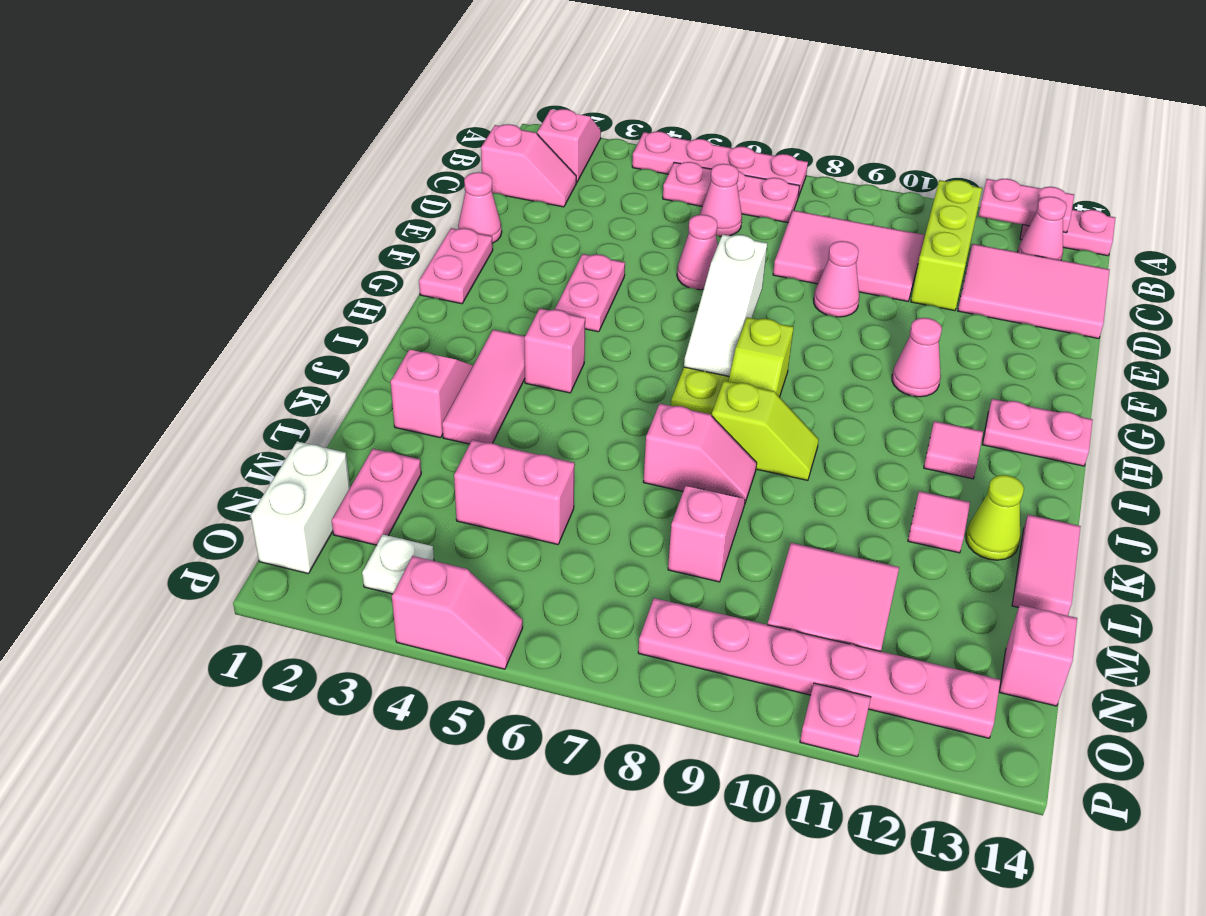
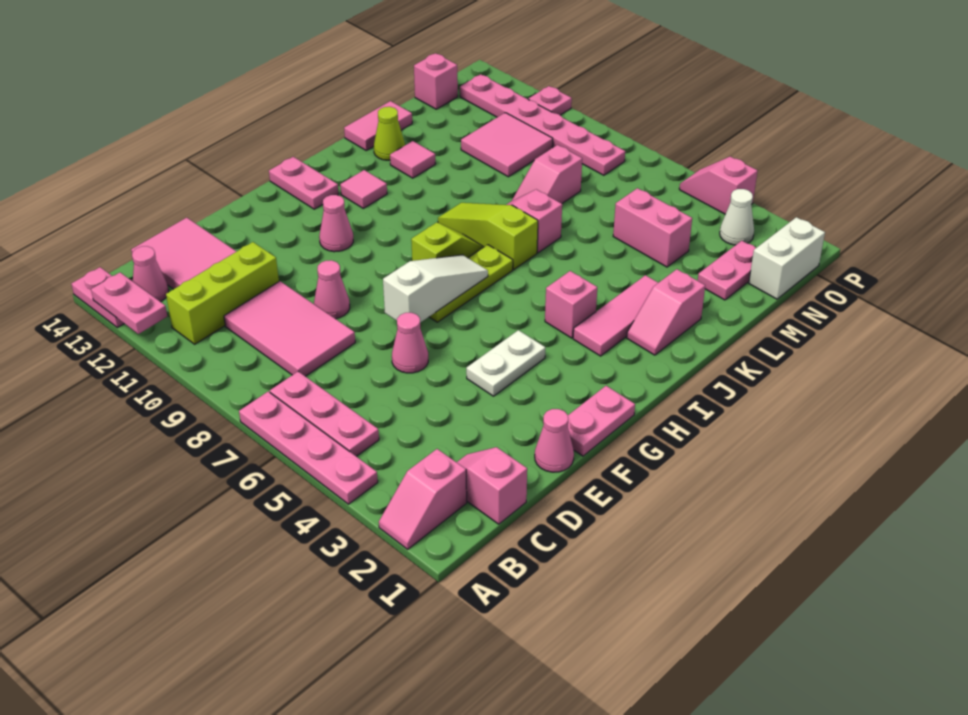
pink 1x1 cone [700,164,742,236] -> none
pink 1x2 plate [555,254,625,332] -> white 1x2 plate [466,330,545,396]
lime 1x2 slope [712,381,819,480] -> lime 1x3 slope [438,203,538,269]
white 1x1 plate [362,535,434,594] -> white 1x1 cone [720,189,754,245]

